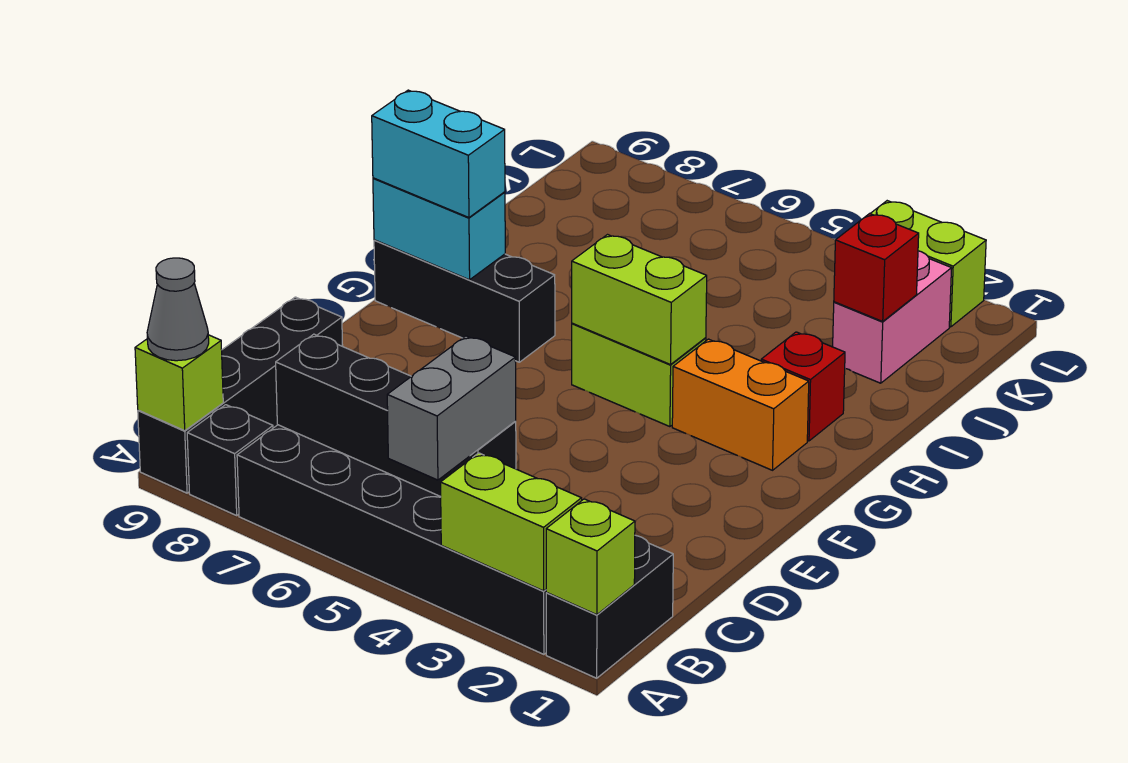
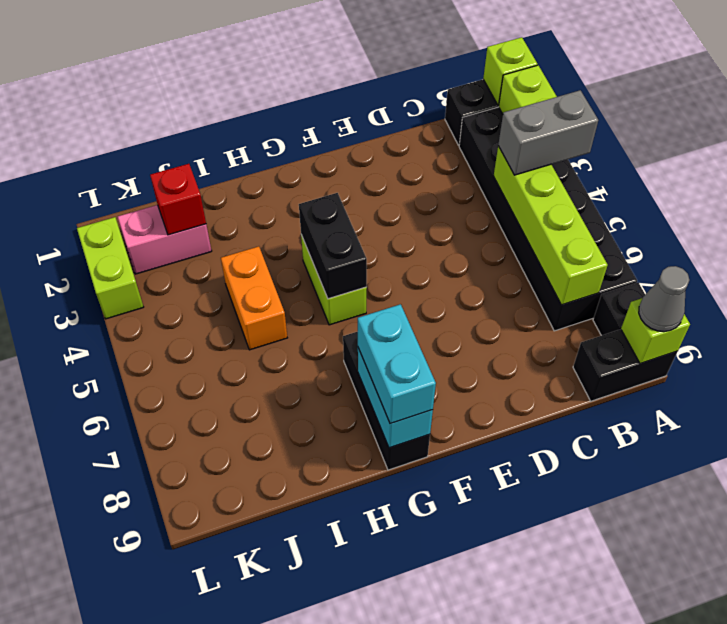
black 1x4 brick [138,297,343,493] -> black 1x2 brick [573,329,677,401]
black 1x4 brick [276,334,516,497] -> lime 1x4 brick [494,146,608,305]
orange 1x2 brick [672,339,809,470] -> orange 1x2 brick moved to [221,246,287,350]
lime 1x2 brick [572,235,707,365] -> black 1x2 brick [299,193,367,299]
red 1x1 brick [761,332,845,441] -> none

